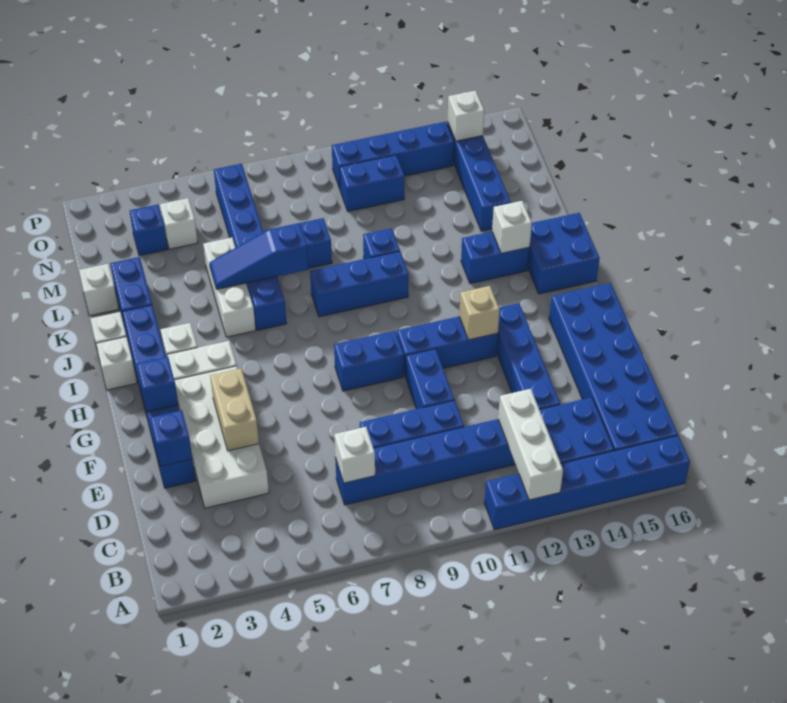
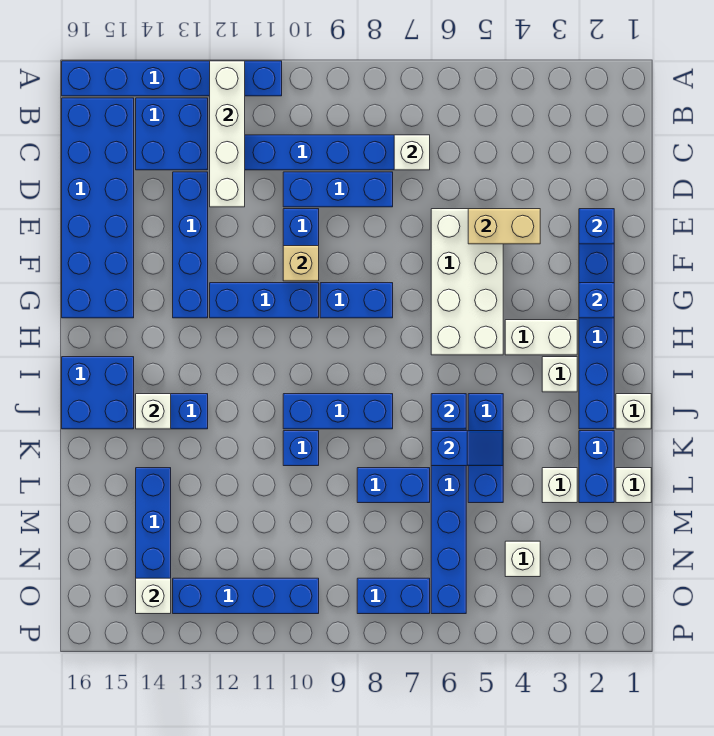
white 1x3 brick [498,388,563,500] -> white 1x4 brick [210,61,245,207]
white 2x4 brick [175,366,269,508] -> white 2x4 brick moved to [431,209,503,355]
tan 1x2 brick [210,369,259,451] -> tan 1x2 brick turned to [468,209,540,244]
tan 1x1 brick [459,286,500,340] -> tan 1x1 brick moved to [283,246,319,281]
white 1x1 brick [96,337,137,390] -> white 1x1 brick moved to [542,468,577,503]
white 1x3 brick [203,237,256,337] -> blue 1x3 brick [468,394,503,503]
blue 1x3 slope [209,223,308,289] -> blue 1x2 slope [431,431,503,466]
blue 1x1 brick [130,205,168,256] -> blue 1x1 brick moved to [431,394,466,429]
blue 1x2 brick [339,155,404,211] -> blue 1x2 brick moved to [357,578,430,614]

